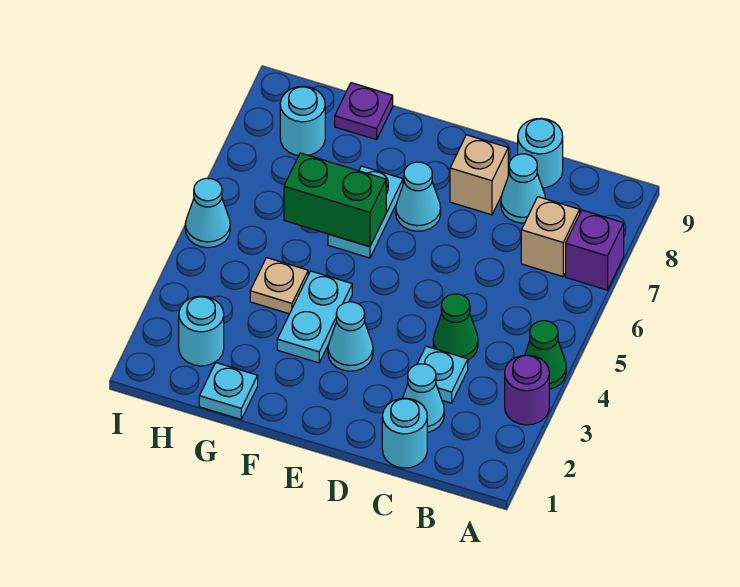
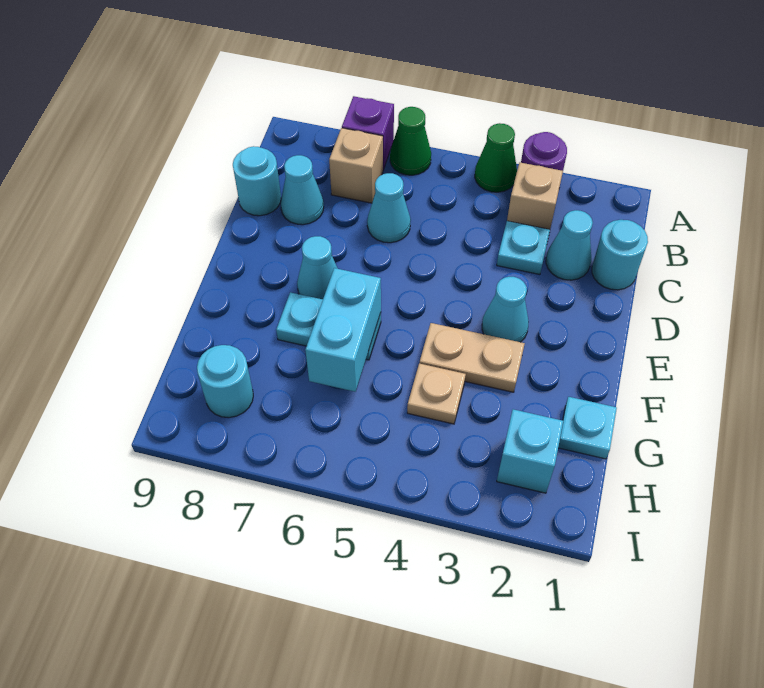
green 1x1 cone [433,294,478,360] -> green 1x1 cone moved to [390,107,431,175]
tan 1x1 brick [450,135,508,215] -> tan 1x1 brick moved to [507,163,563,229]
cyan 1x2 plate [277,271,352,363] -> tan 1x2 plate [420,323,525,392]
green 1x2 brick [284,153,386,247] -> cyan 1x2 brick [305,268,381,392]
purple 1x1 plate [335,83,393,140] -> none
cyan 1x1 round brick [179,296,224,366] -> cyan 1x1 brick [497,409,563,493]
cyan 1x1 cone [185,178,230,248] -> cyan 1x1 cone moved to [367,173,411,243]

